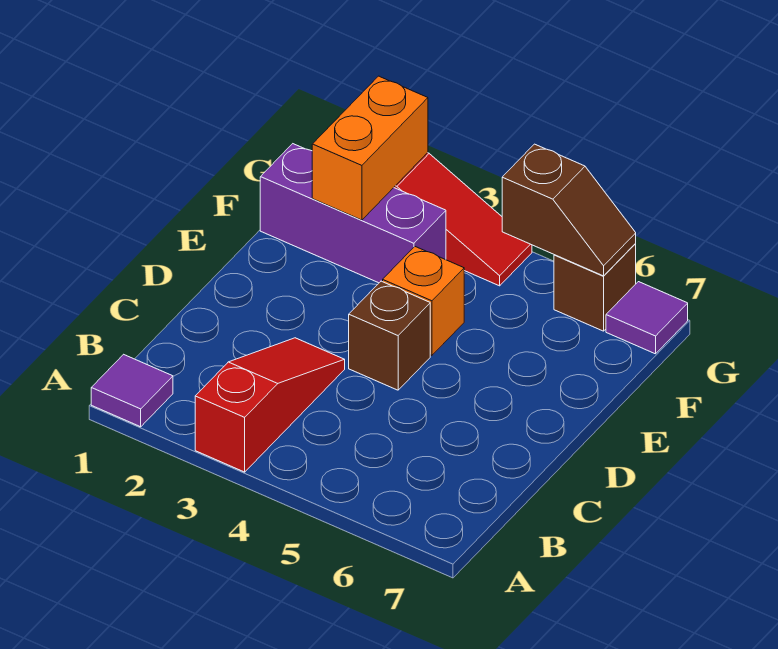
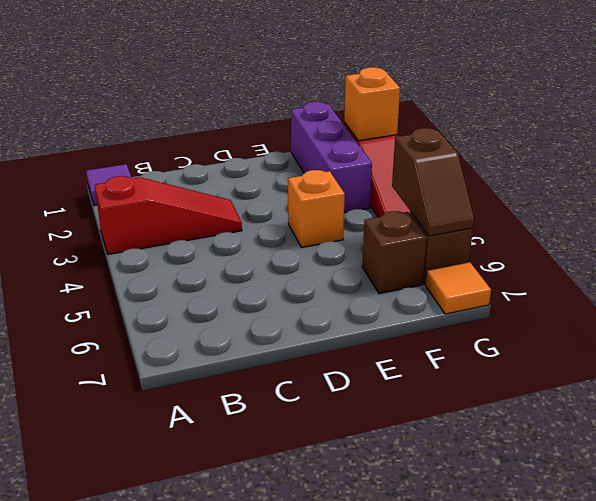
brown 1x1 brick [349,281,430,390] -> brown 1x1 brick moved to [362,211,427,294]
orange 1x2 brick [312,76,428,220] -> orange 1x1 brick [344,67,400,141]
purple 1x1 tile [606,282,688,354] -> orange 1x1 tile [426,262,491,314]

